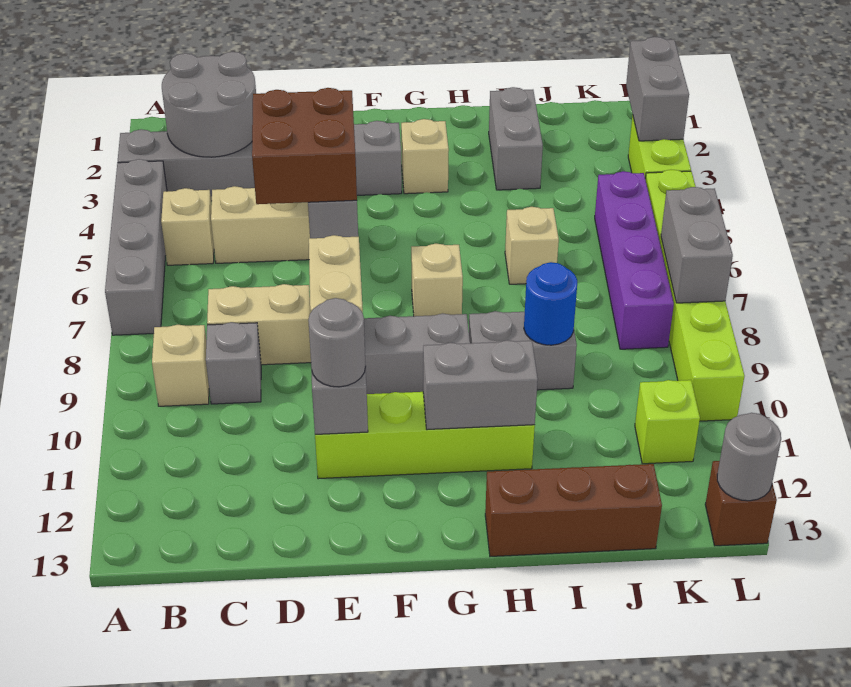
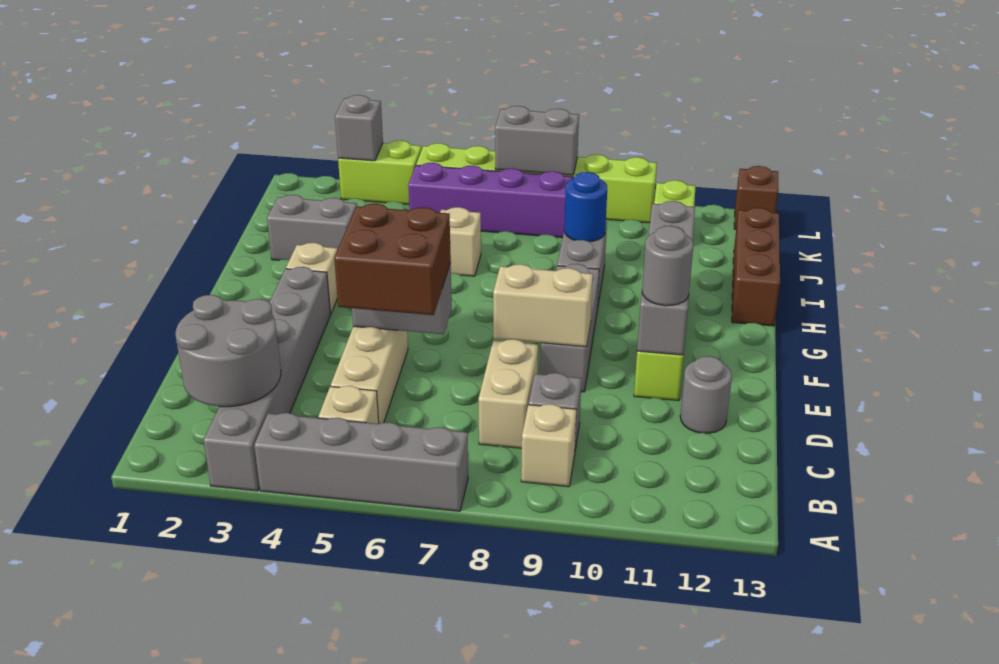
tan 1x1 brick [411,244,463,316] -> none
grey 1x2 brick [626,37,689,141] -> grey 1x1 brick [335,95,383,161]
grey 1x1 round brick [717,413,781,501] -> grey 1x1 round brick moved to [680,356,732,433]

